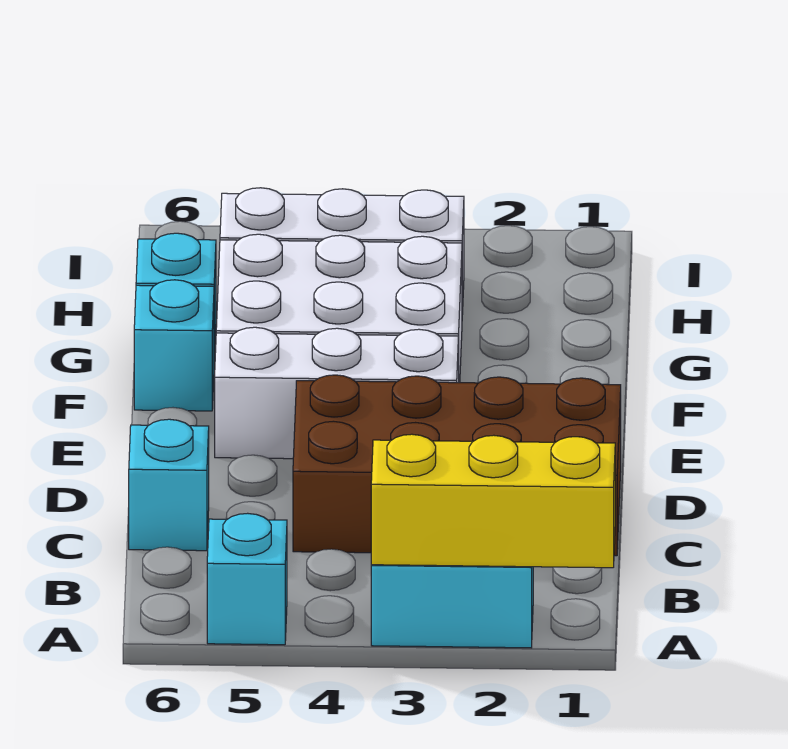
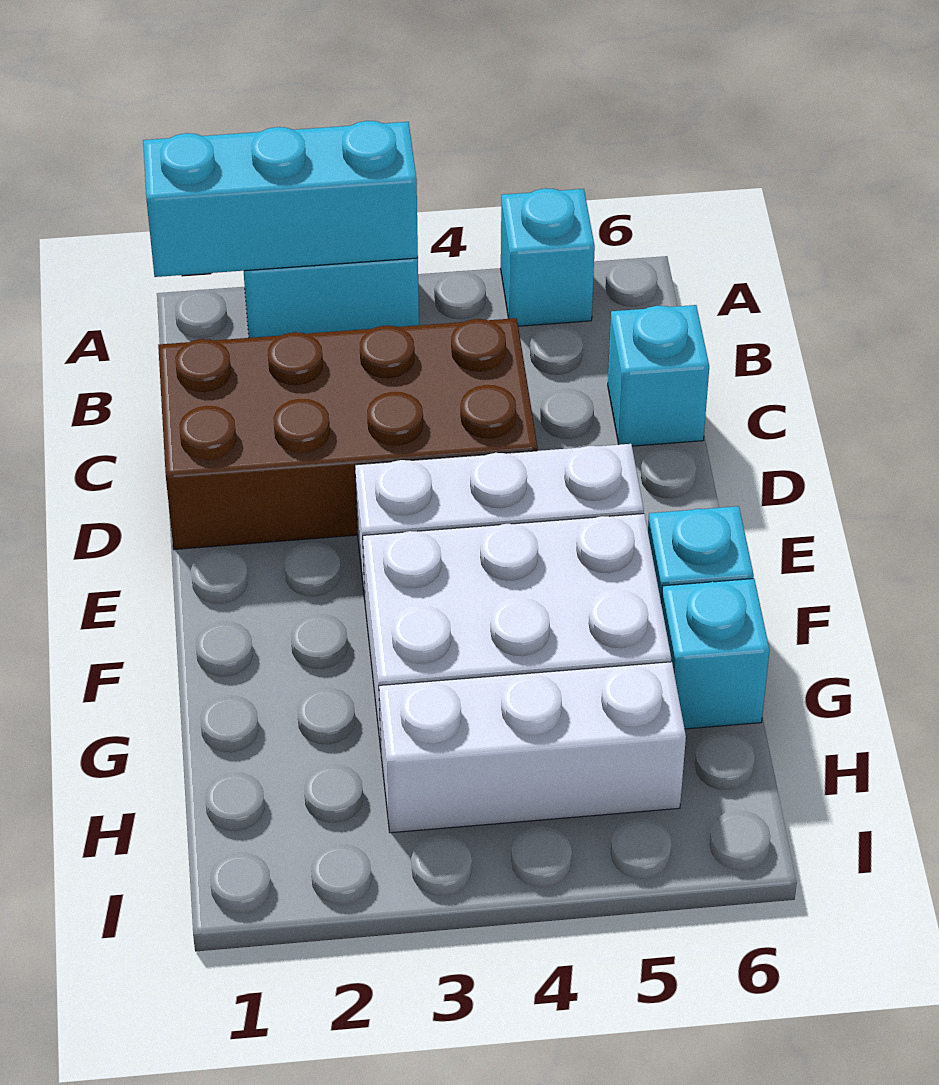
yellow 1x3 brick [371,434,615,568] -> cyan 1x3 brick [143,121,418,277]

